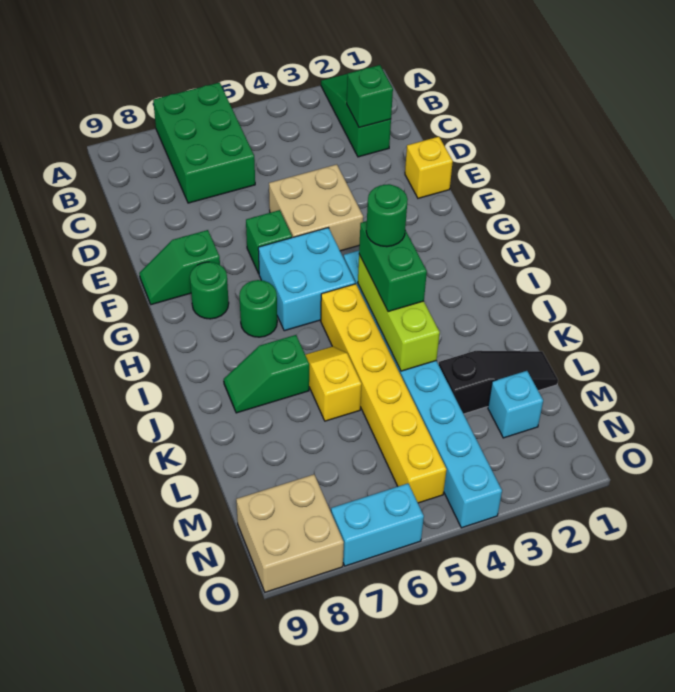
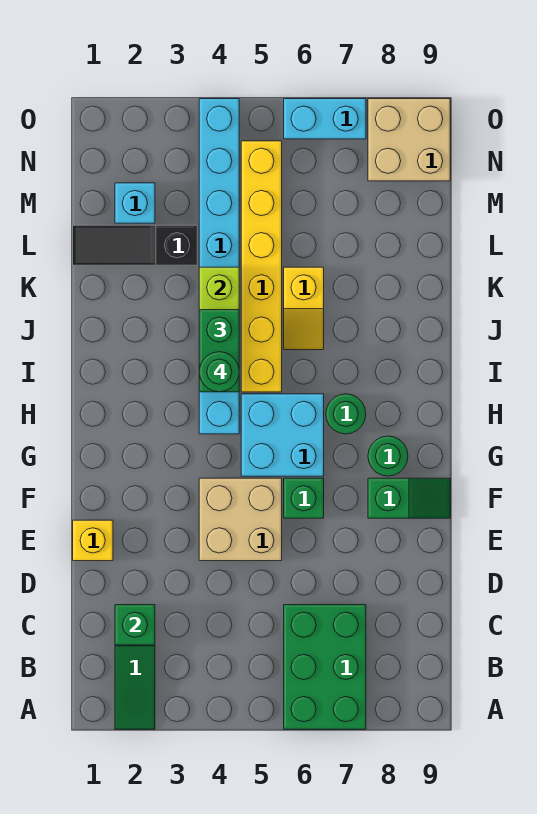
green 1x2 slope [224,335,309,413] -> none

